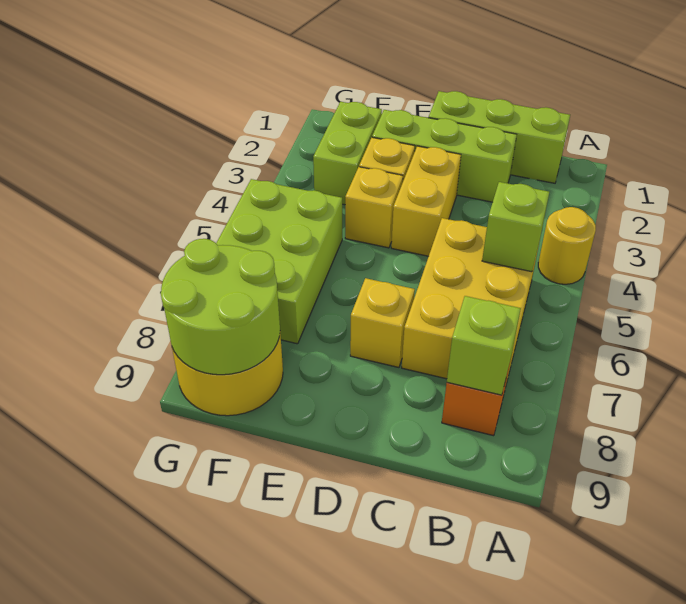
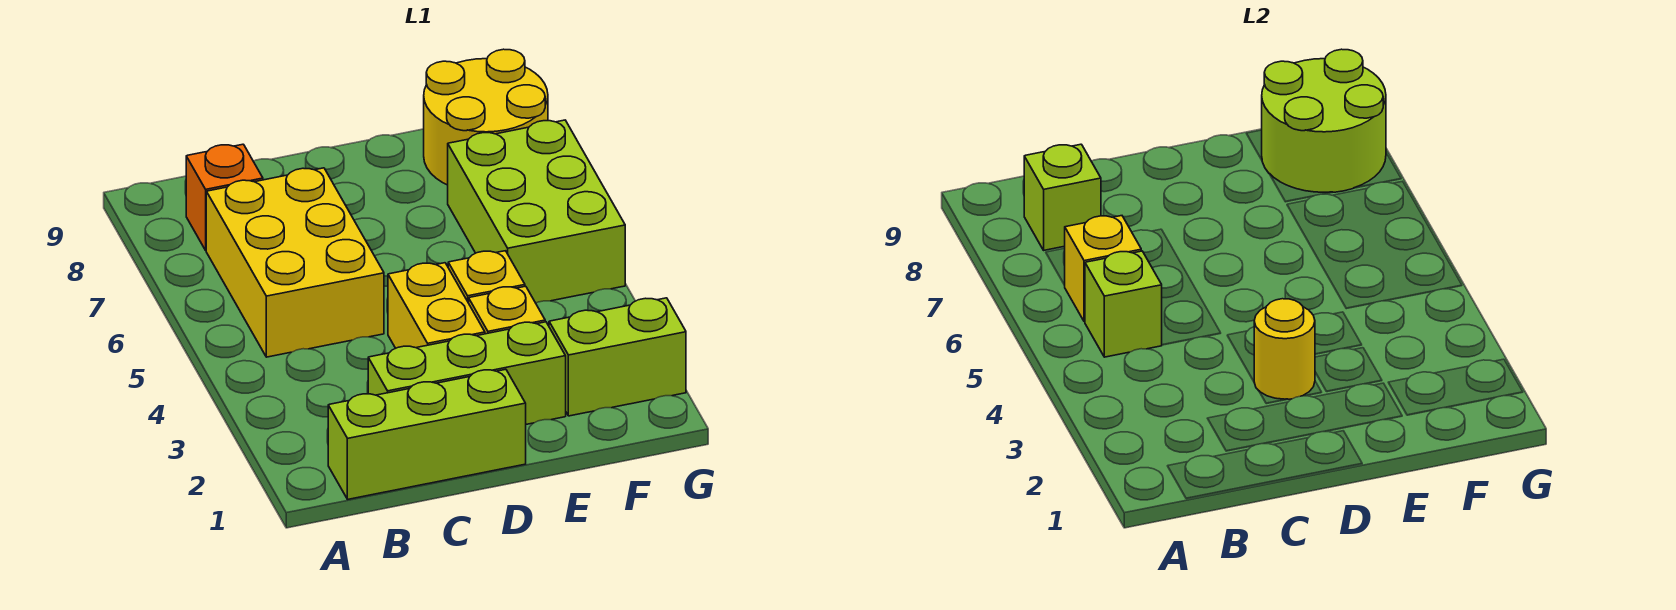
yellow 1x1 round brick [538,207,596,284] -> yellow 1x1 round brick moved to [1254,299,1315,399]
yellow 1x1 brick [350,278,415,367] -> yellow 1x1 brick moved to [1065,216,1141,322]
lime 1x2 brick [313,102,382,205] -> lime 1x2 brick turned to [549,298,686,416]

